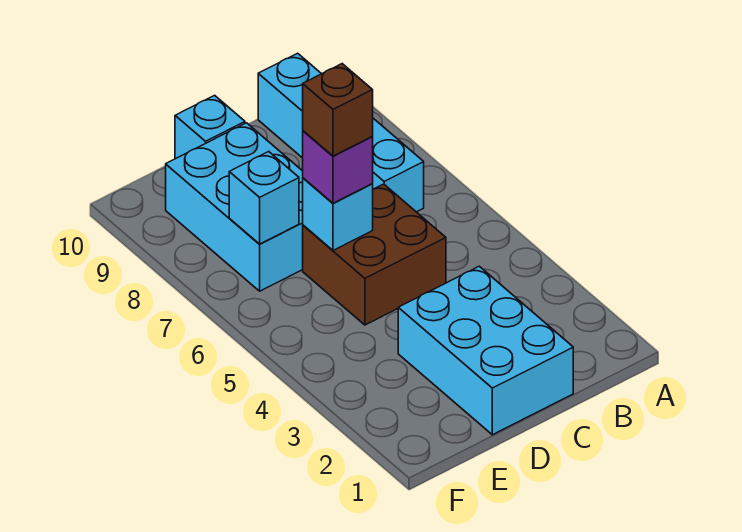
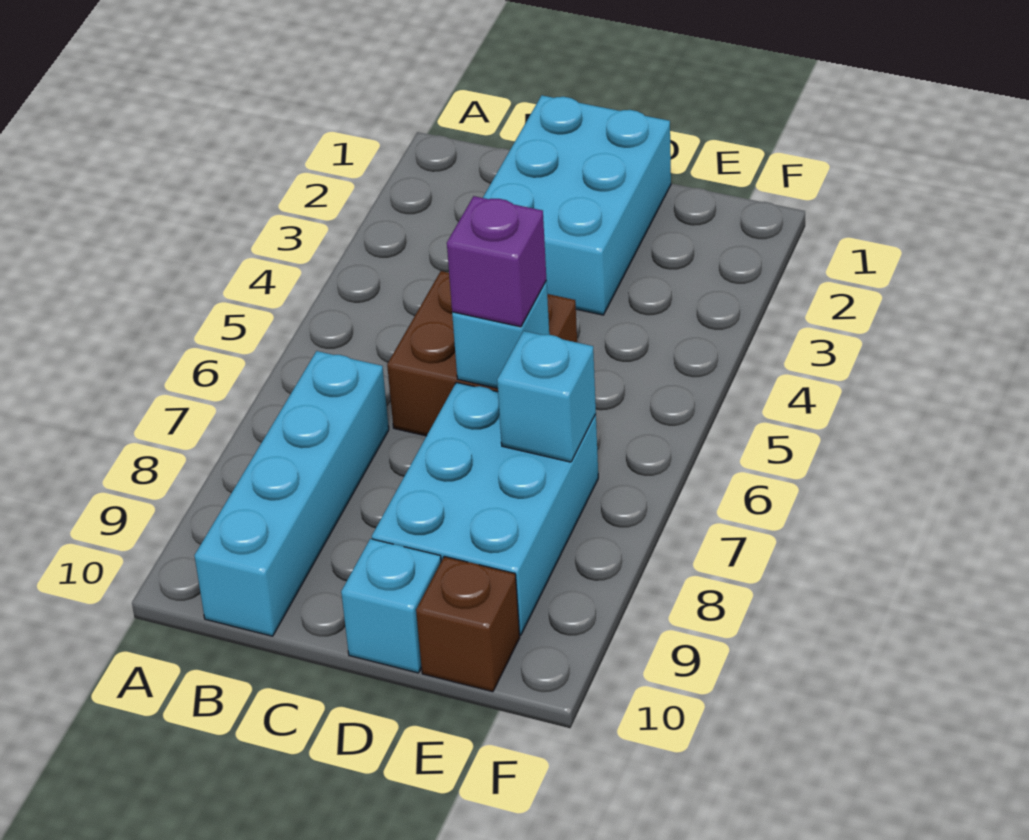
brown 1x1 brick [303,64,373,156] -> brown 1x1 brick moved to [416,556,520,692]

